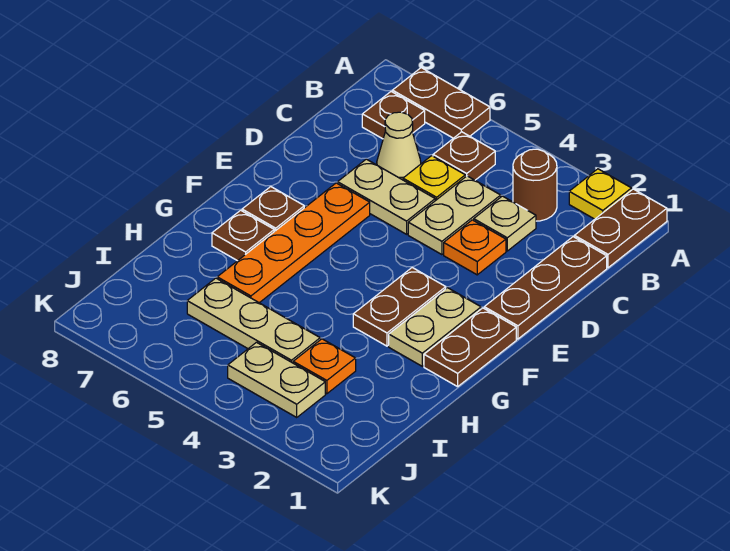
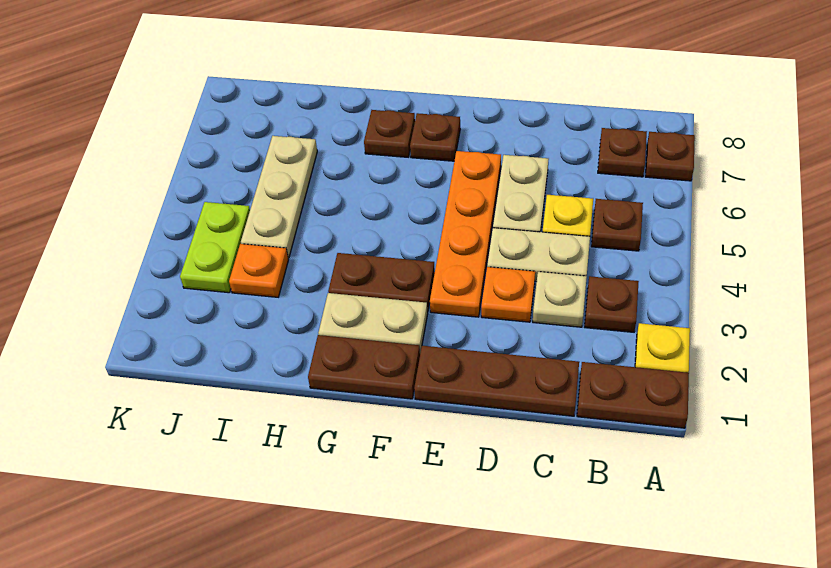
brown 1x2 plate [392,68,490,138] -> brown 1x1 plate [645,132,695,181]
brown 1x1 round brick [513,149,557,221] -> brown 1x1 plate [585,276,639,332]
tan 1x1 cone [377,112,421,180] -> none
orange 1x4 plate [217,183,370,303] -> orange 1x4 plate turned to [430,151,501,317]
tan 1x2 plate [228,342,325,417] -> lime 1x2 plate [180,202,250,293]

